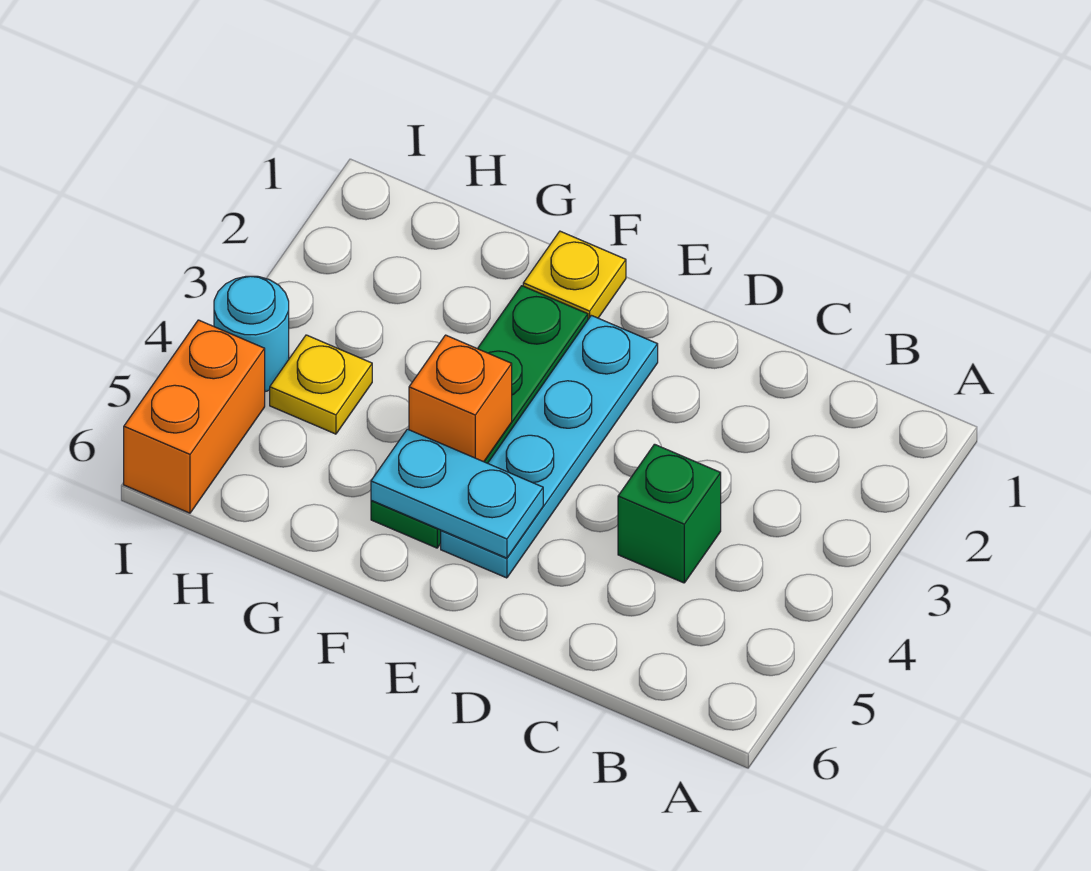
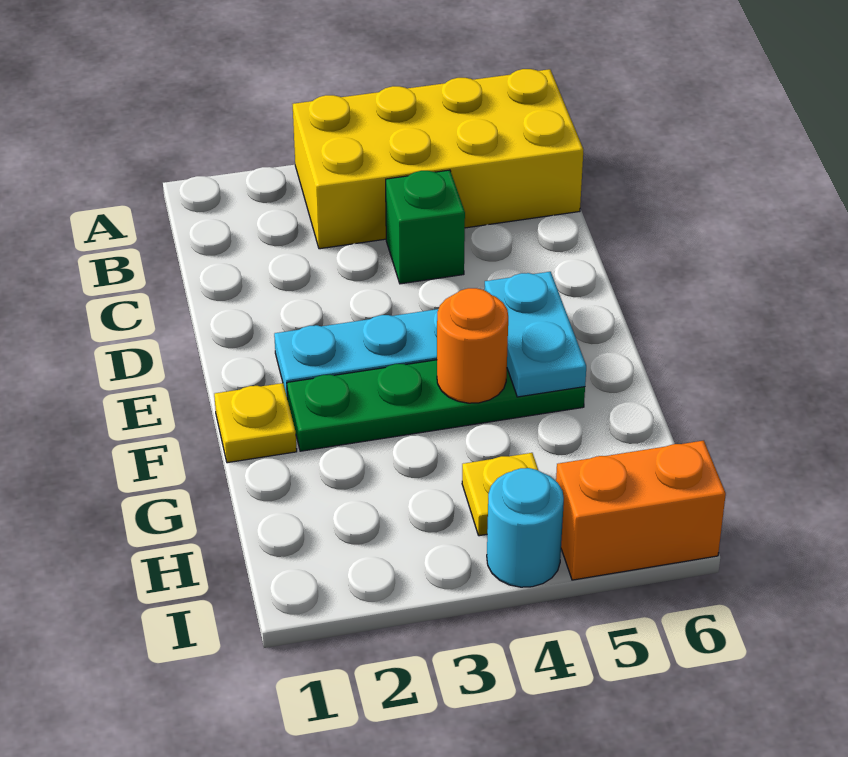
none -> yellow 2x4 brick [293,69,584,249]
orange 1x1 brick [409,335,512,462] -> orange 1x1 round brick [437,288,508,403]

